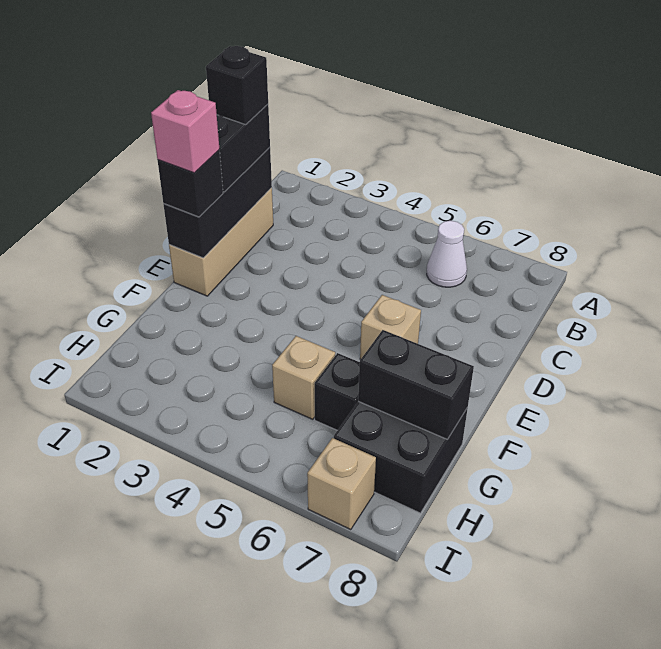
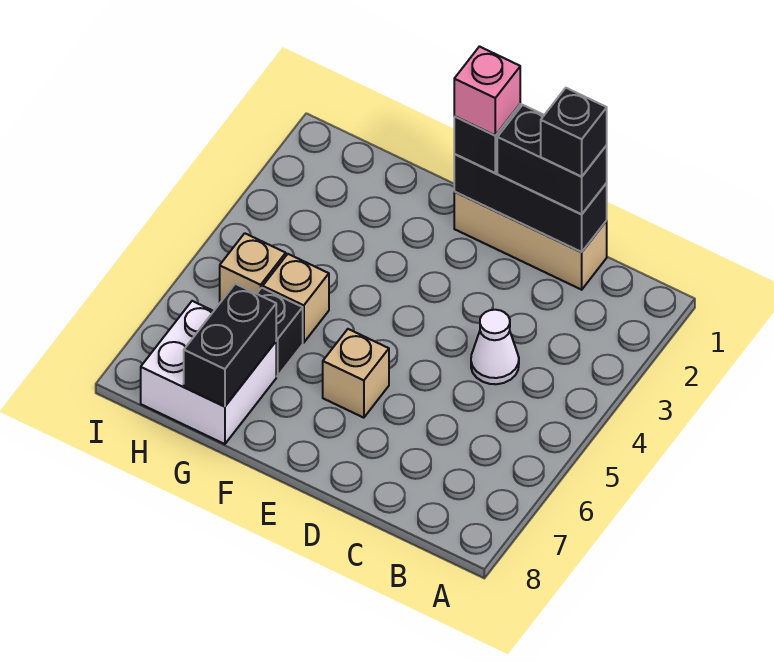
white 1x1 cone [427,221,467,287] -> white 1x1 cone moved to [471,310,519,384]
black 2x2 brick [334,401,468,513] -> white 2x2 brick [141,301,276,444]
tan 1x1 brick [307,438,376,530] -> tan 1x1 brick moved to [220,233,286,302]

